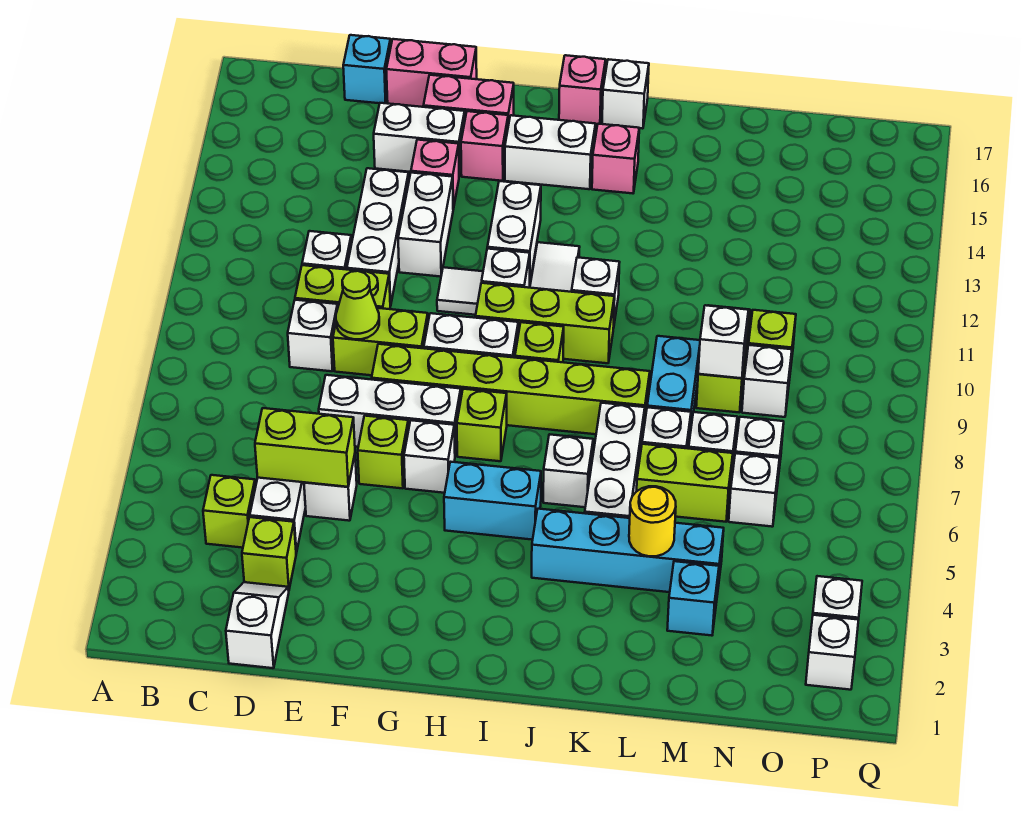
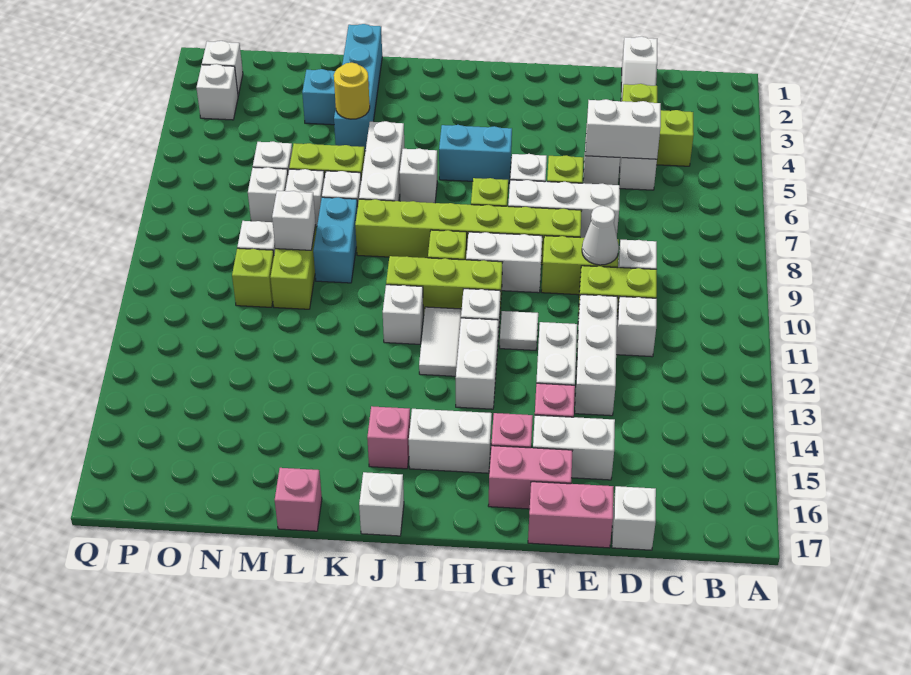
lime 1x2 brick [255,408,355,487] -> white 1x2 brick [585,99,661,159]
cyan 1x1 brick [343,35,391,103] -> white 1x1 brick [612,486,656,550]
lime 1x1 cone [336,271,379,339] -> white 1x1 cone [582,206,619,265]
pink 1x1 brick [559,55,606,124] -> pink 1x1 brick moved to [275,468,322,531]
cyan 1x4 brick [532,509,724,594] -> cyan 1x4 brick turned to [334,24,382,151]

